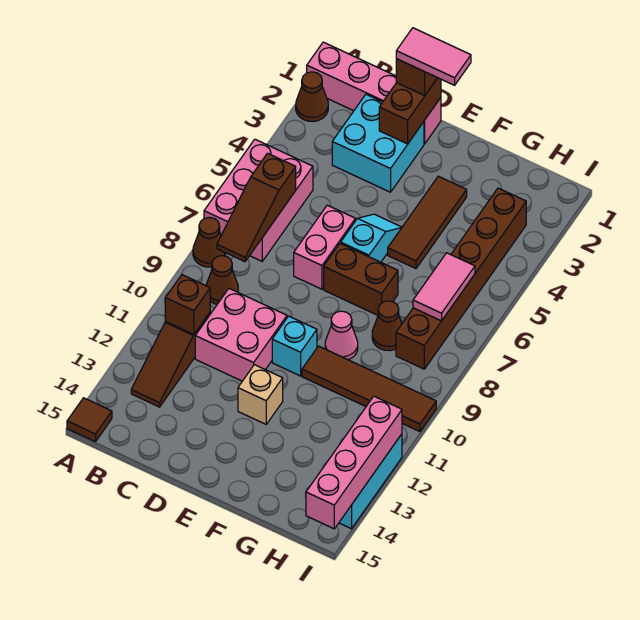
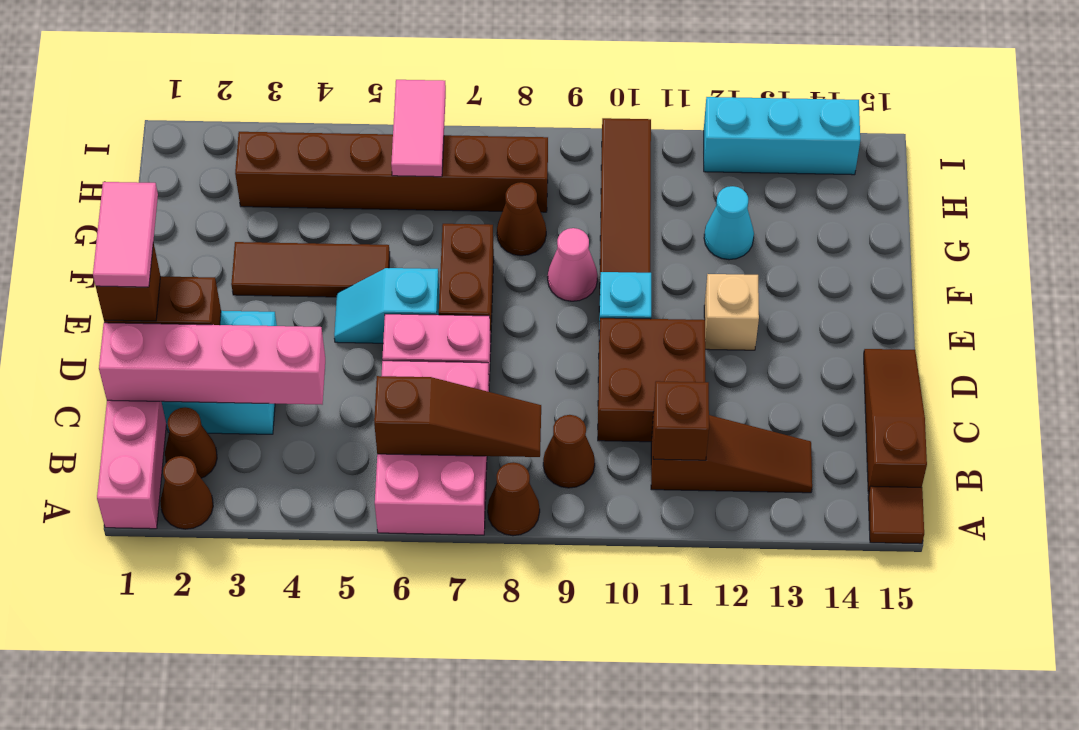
pink 2x3 brick [204,139,313,261] -> pink 2x3 brick turned to [375,361,489,535]
none -> brown 1x1 cone [165,407,217,478]
none -> brown 1x3 slope [864,349,927,494]
pink 2x2 brick [195,289,287,381] -> brown 2x2 brick [598,318,705,442]
none -> cyan 1x1 cone [704,186,754,260]
pink 1x2 tile [413,253,475,321] -> pink 1x2 tile turned to [391,80,446,177]
pink 1x4 brick [306,396,402,529] -> pink 1x4 brick moved to [99,323,325,404]

